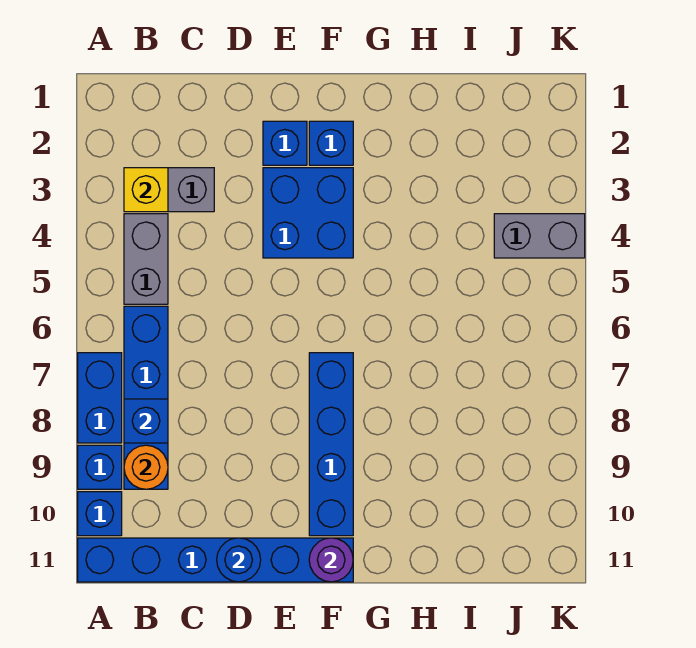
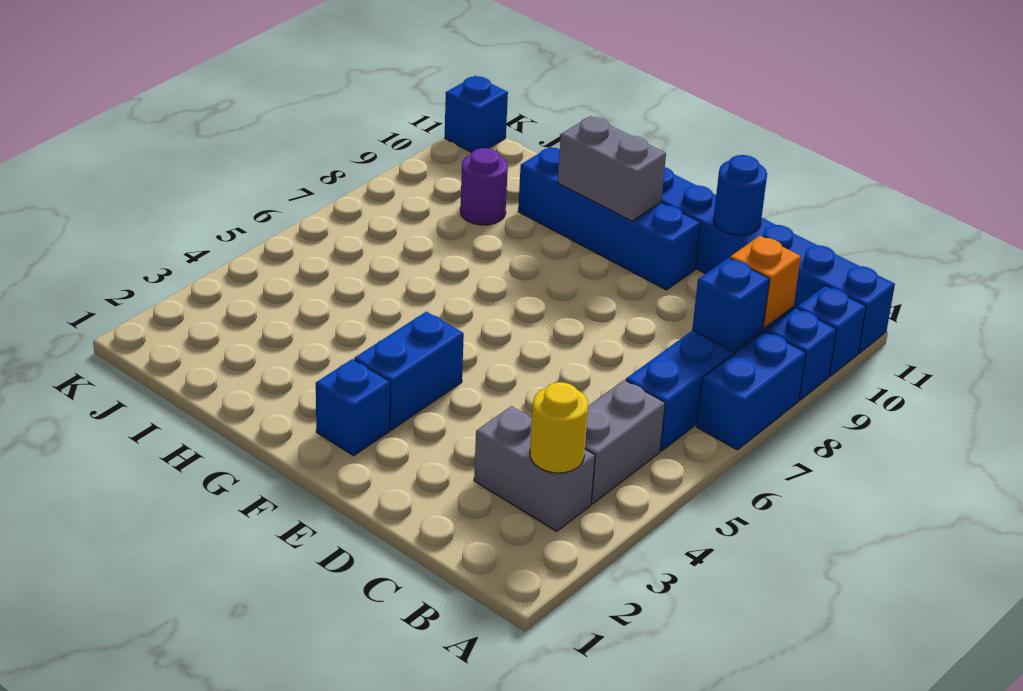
yellow 1x1 brick [124,168,168,212] -> yellow 1x1 round brick [530,382,588,473]
orange 1x1 round brick [124,445,168,489] -> orange 1x1 brick [730,236,801,328]
blue 1x1 brick [263,121,307,165] -> blue 1x1 brick moved to [445,76,508,152]
blue 2x2 brick [263,168,353,258] -> blue 1x2 brick [354,312,464,430]
blue 1x4 brick [309,353,353,536] -> blue 1x4 brick turned to [518,147,700,290]
purple 1x1 round brick [309,538,353,582] -> purple 1x1 round brick moved to [460,148,508,225]
grey 1x2 brick [494,214,585,258] -> grey 1x2 brick moved to [558,116,666,221]

